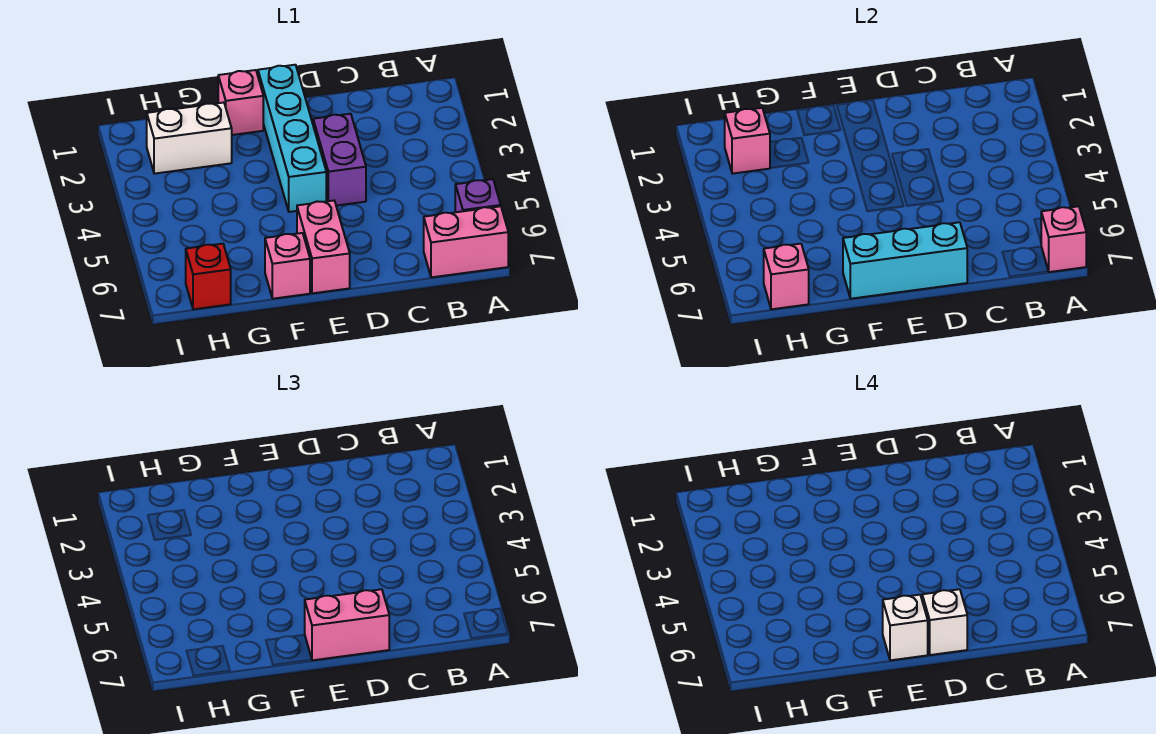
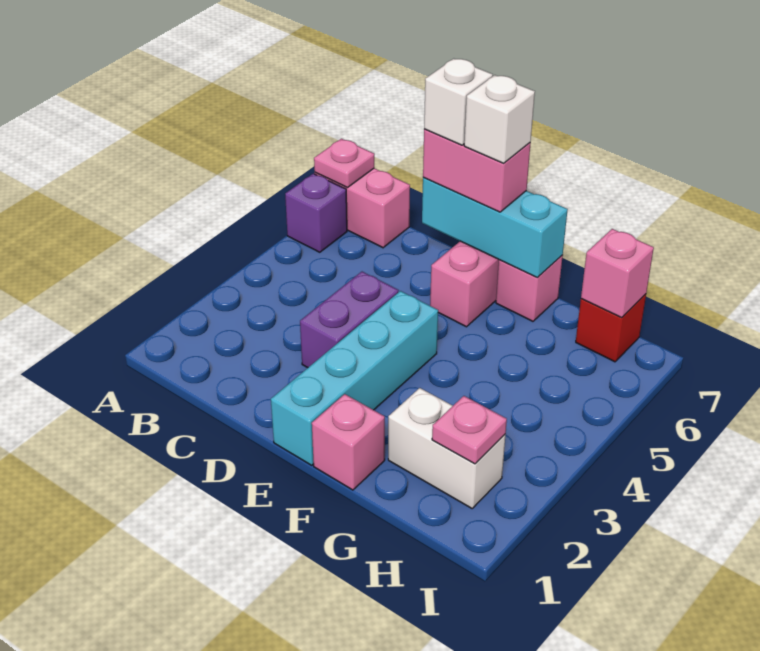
pink 1x1 brick [1041,206,1086,272] -> pink 1x1 plate [314,139,374,187]
pink 1x1 brick [725,108,770,174] -> pink 1x1 plate [432,396,507,464]

